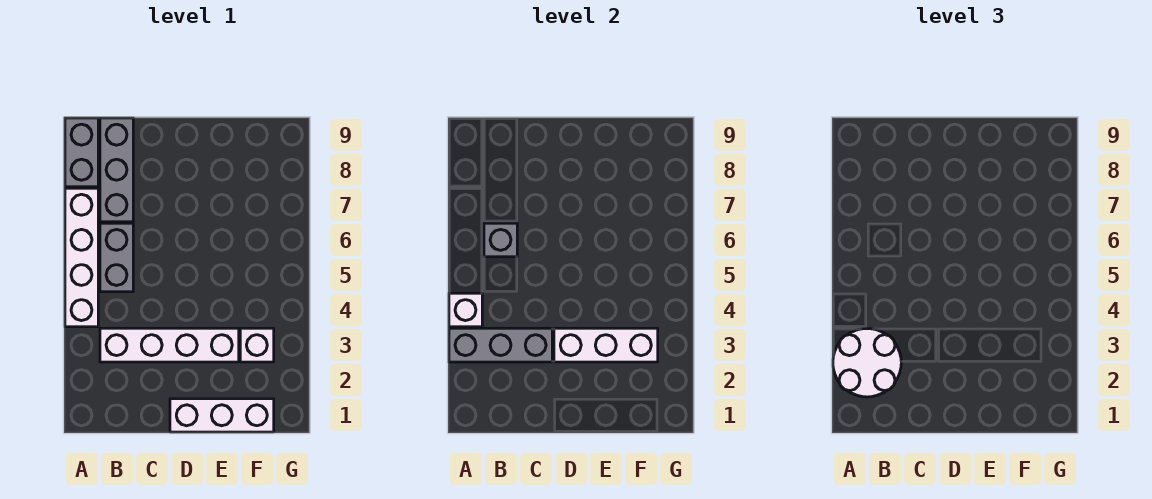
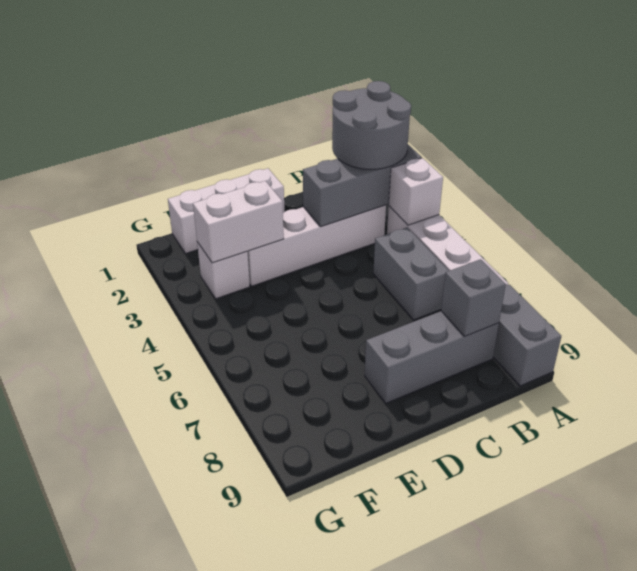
white 2x2 round brick [833,329,901,397] -> grey 2x2 round brick [332,81,411,169]
grey 1x1 brick [484,223,517,257] -> grey 1x1 brick moved to [441,259,506,336]
grey 1x3 brick [100,118,133,222] -> grey 1x3 brick turned to [365,311,499,403]
white 1x3 brick [554,328,658,362] -> white 1x2 brick [193,181,284,263]

